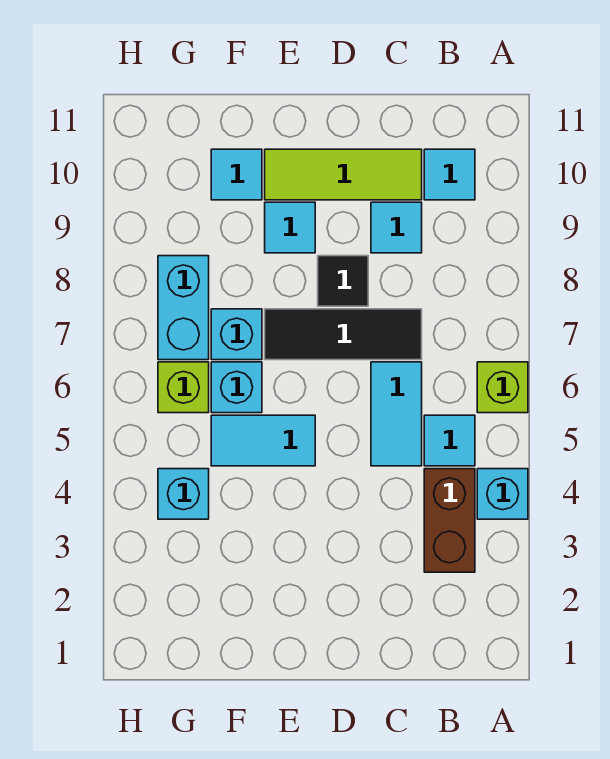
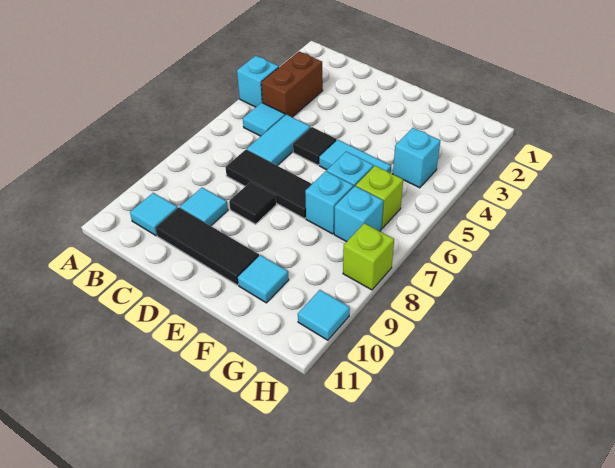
lime 1x1 brick [477,362,528,413] -> lime 1x1 brick moved to [343,223,394,290]
lime 1x3 tile [265,149,422,200] -> black 1x3 tile [156,208,259,285]
none -> black 1x1 tile [293,127,337,165]
cyan 1x1 tile [265,202,315,253] -> cyan 1x1 tile moved to [298,290,350,340]
cyan 1x2 brick [158,256,209,360] -> cyan 1x1 brick [334,186,384,242]

